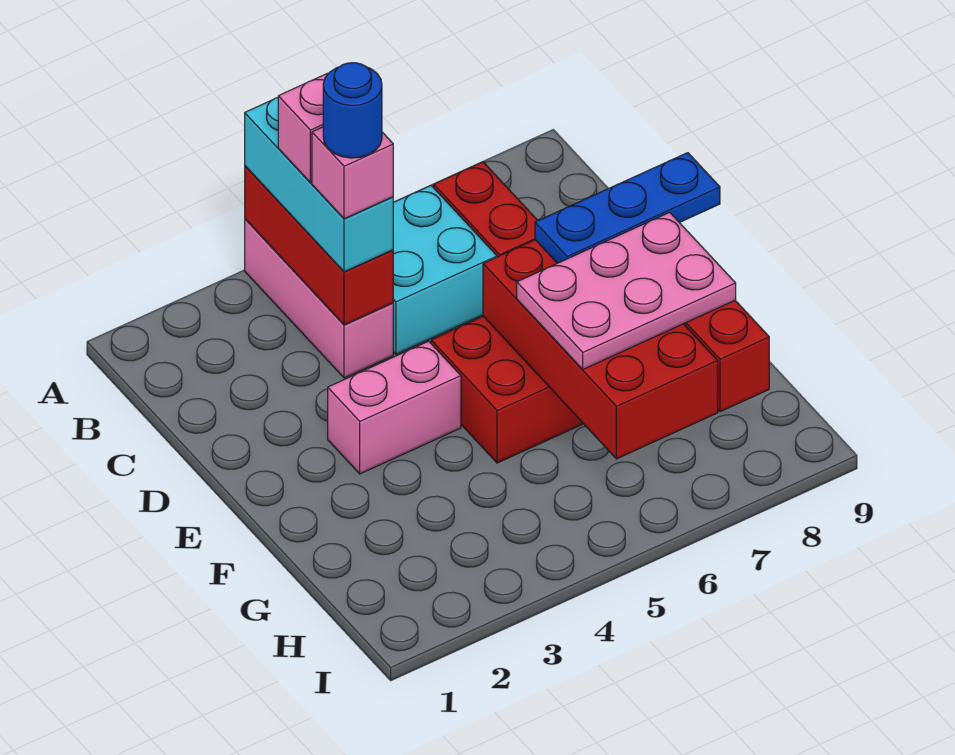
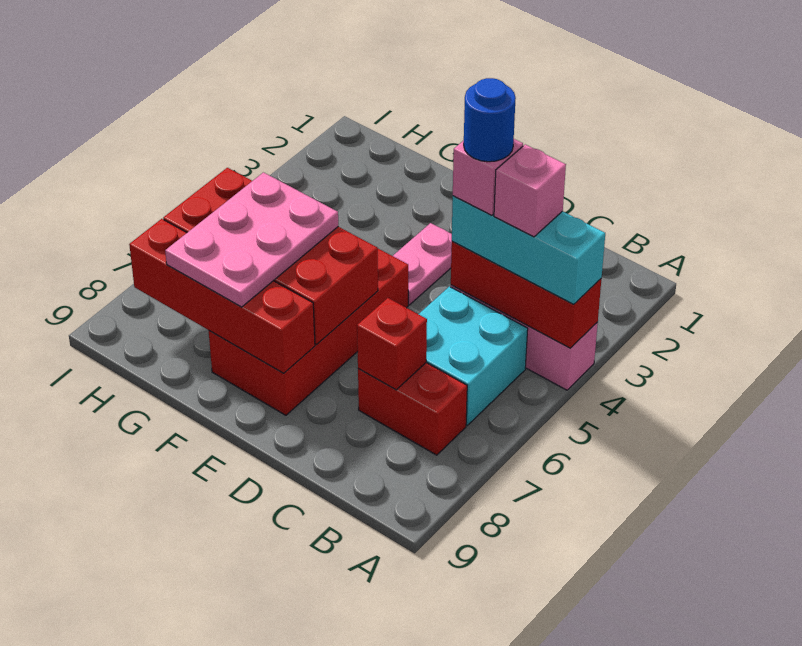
none -> red 1x1 brick [357,298,427,390]
pink 1x2 brick [328,341,461,474] -> pink 1x2 plate [393,223,452,305]
blue 1x3 plate [535,153,720,263] -> none

